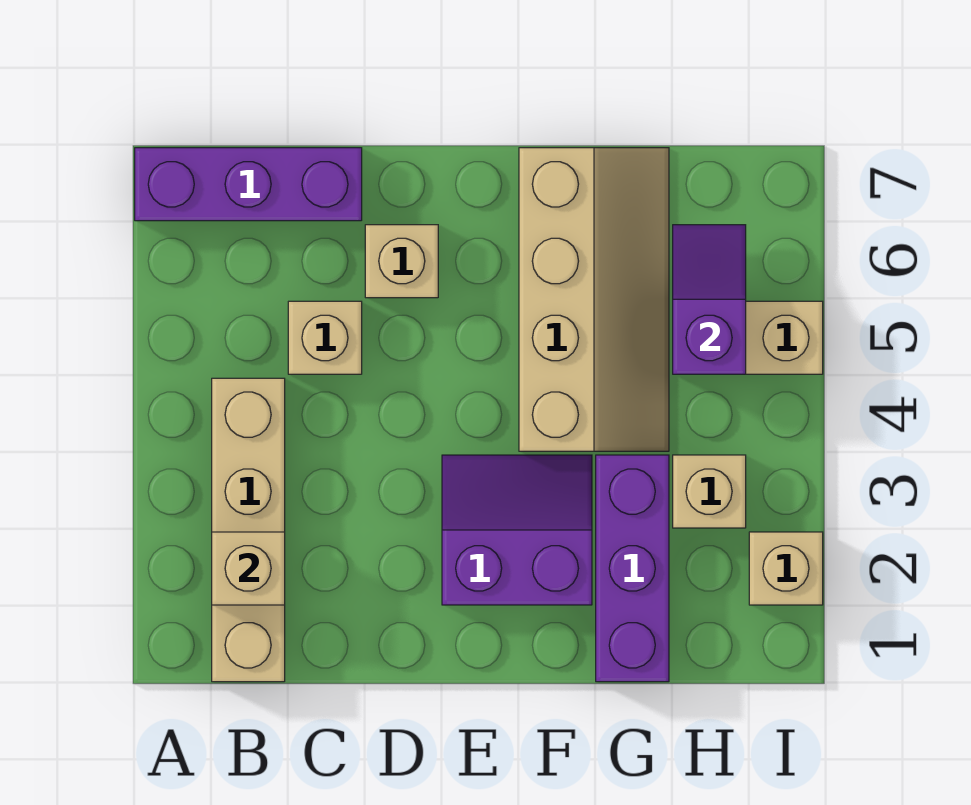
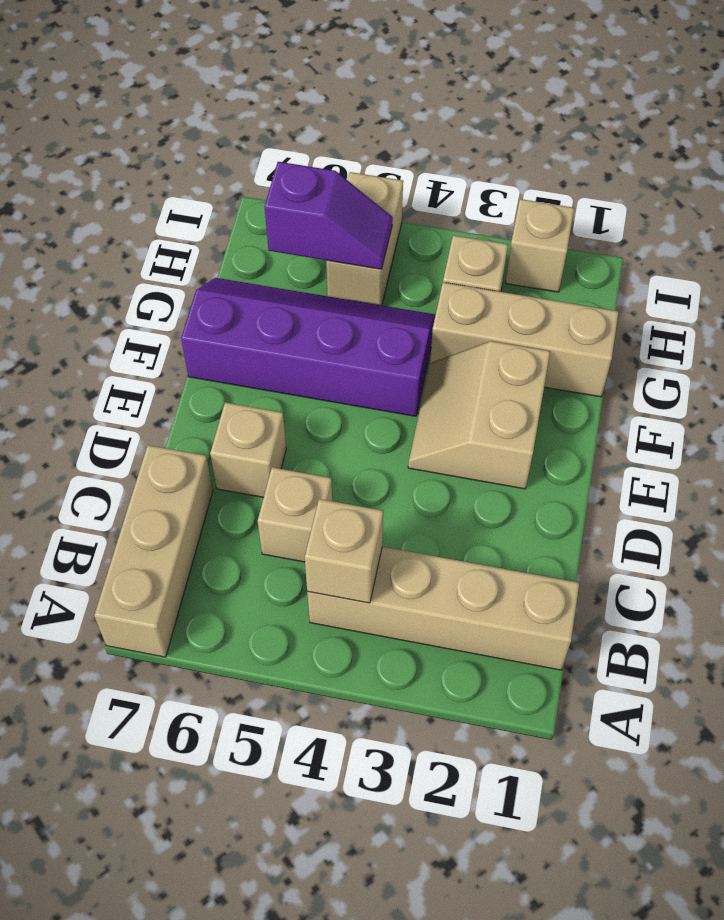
purple 1x3 brick [135,148,362,221] -> tan 1x3 brick [94,445,213,657]
tan 1x1 brick [212,532,285,605] -> tan 1x1 brick moved to [305,499,383,603]
purple 2x2 slope [442,455,592,605] -> tan 2x2 slope [408,341,550,489]
tan 2x4 slope [519,148,669,451] -> purple 2x4 slope [181,278,436,416]
purple 1x3 brick [596,455,669,682] -> tan 1x3 brick [430,282,618,397]
purple 1x2 slope [673,225,746,374] -> purple 1x2 slope turned to [264,162,393,269]

